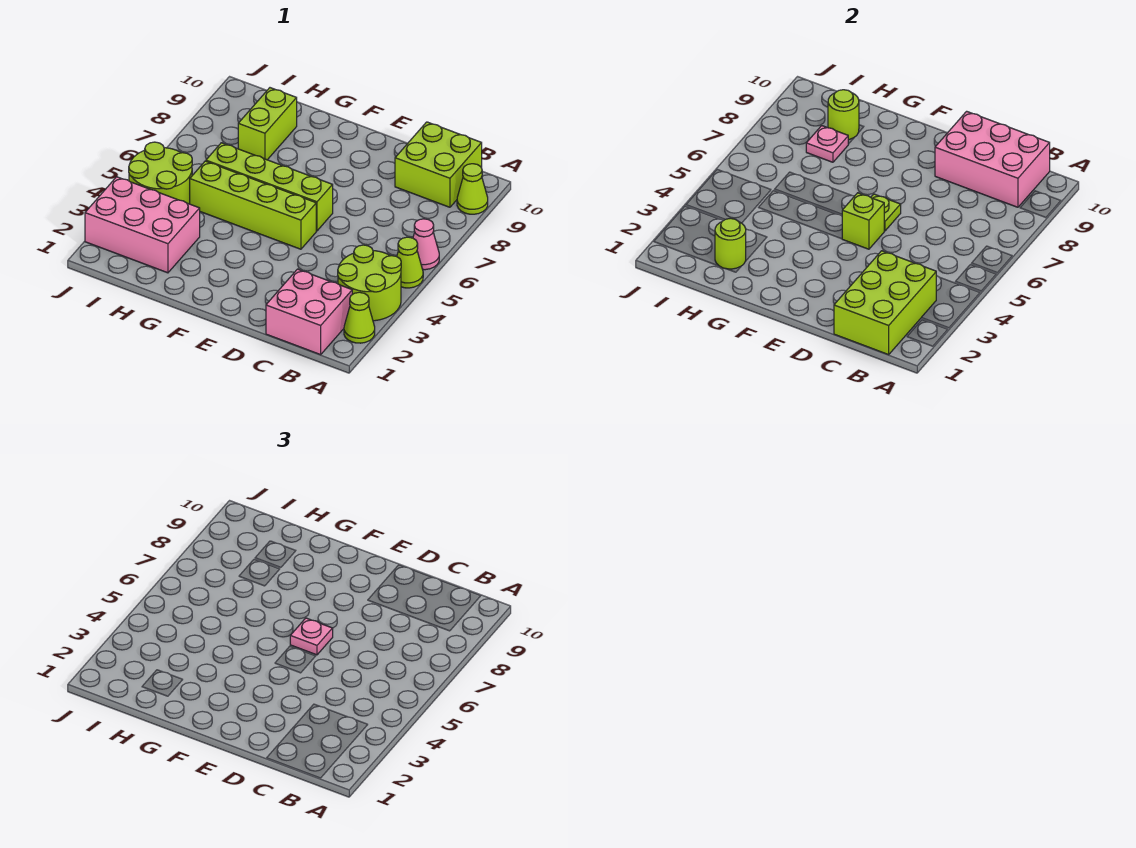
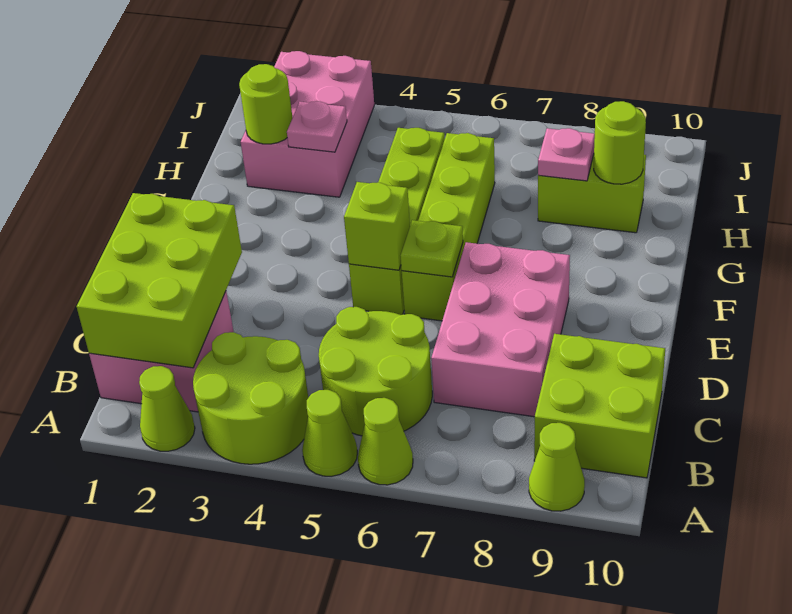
pink 1x1 cone [413,219,439,270] -> lime 1x1 cone [358,398,413,485]
lime 2x3 brick [834,251,936,355] -> lime 2x3 brick turned to [77,193,242,368]
pink 2x3 brick [935,111,1050,207] -> pink 2x3 brick moved to [431,242,570,417]
pink 1x1 plate [290,618,333,655] -> pink 1x1 plate moved to [287,101,347,152]
lime 2x2 round brick [129,142,192,204] -> lime 2x2 round brick moved to [319,307,432,436]

